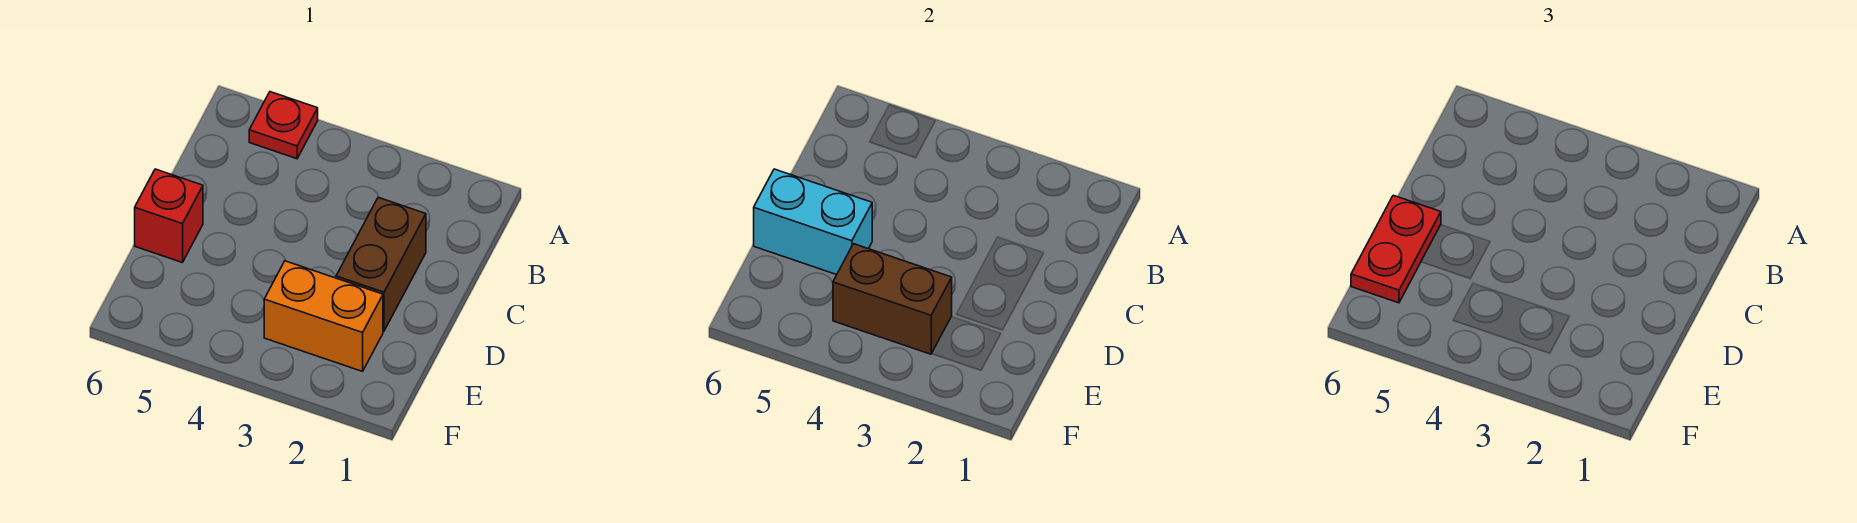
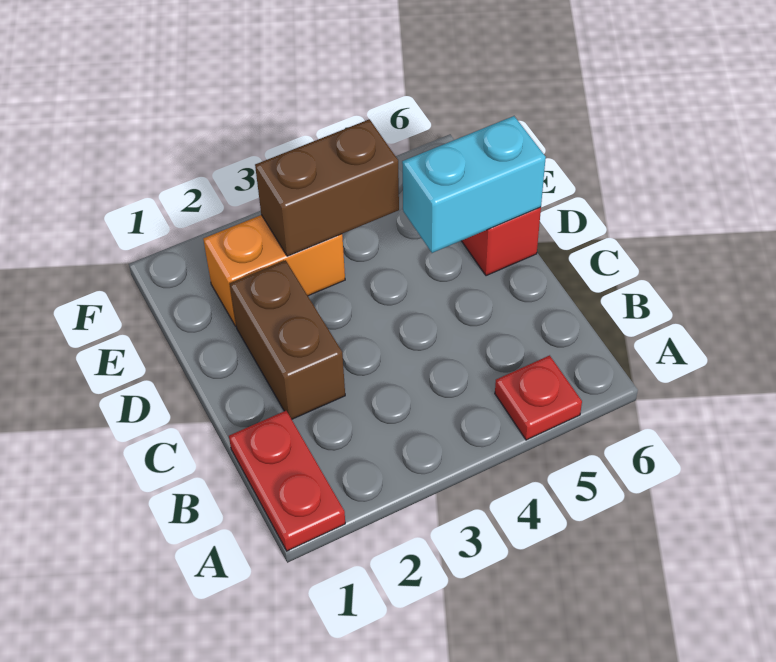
red 1x2 plate [1351,195,1441,303] -> red 1x2 plate moved to [229,411,345,551]

